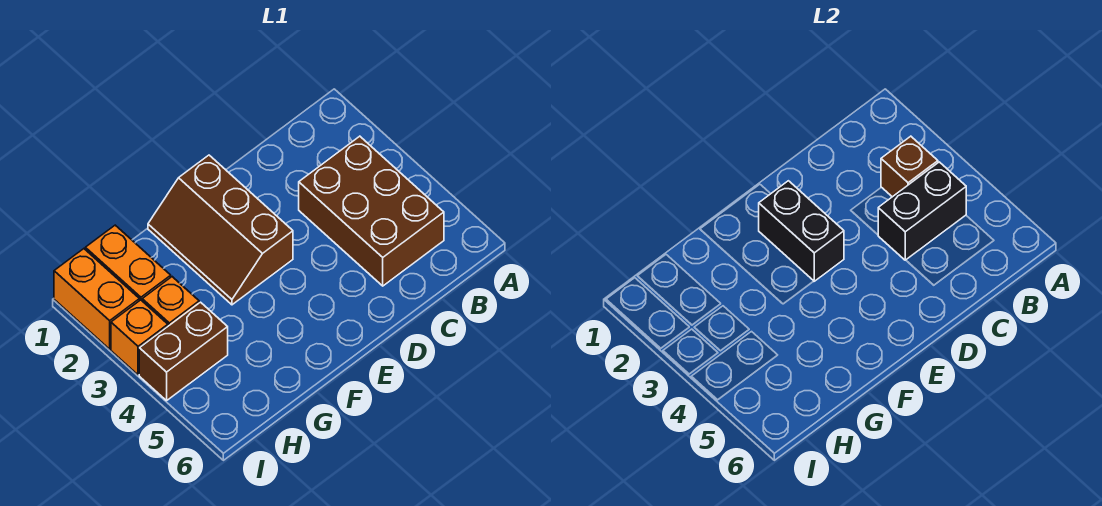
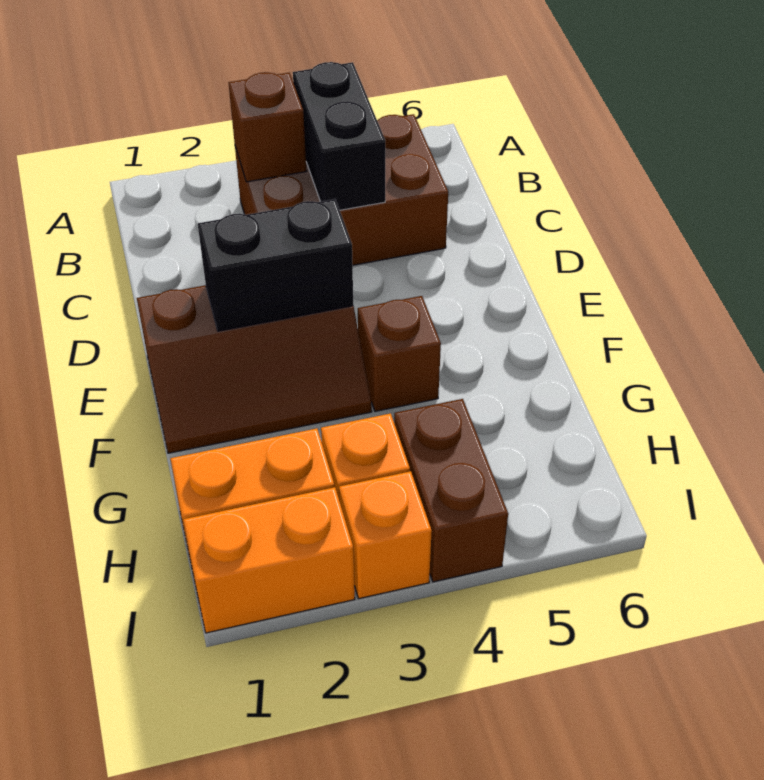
none -> brown 1x1 brick [358,296,441,411]

